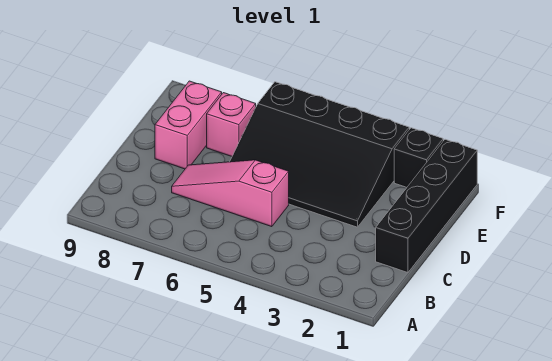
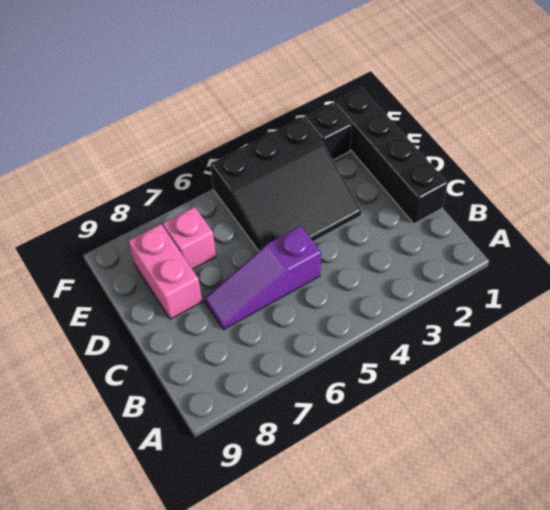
pink 1x3 slope [172,160,289,227] -> purple 1x3 slope [204,226,321,330]
black 3x4 slope [230,82,409,227] -> black 3x3 slope [210,118,361,251]

